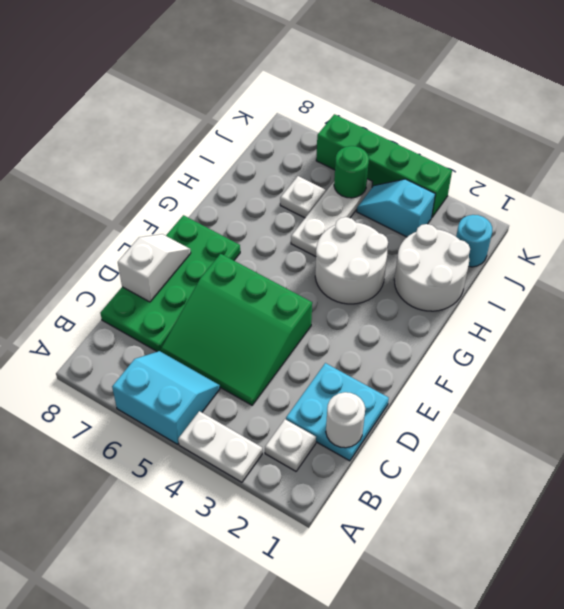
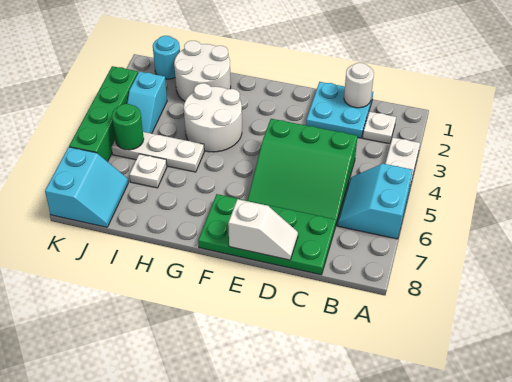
green 3x3 slope [161,254,312,405] -> green 3x3 slope turned to [247,119,357,224]
white 1x2 slope [118,234,191,302] -> white 1x2 slope turned to [228,199,298,260]
none -> cyan 2x2 slope [45,147,128,227]

